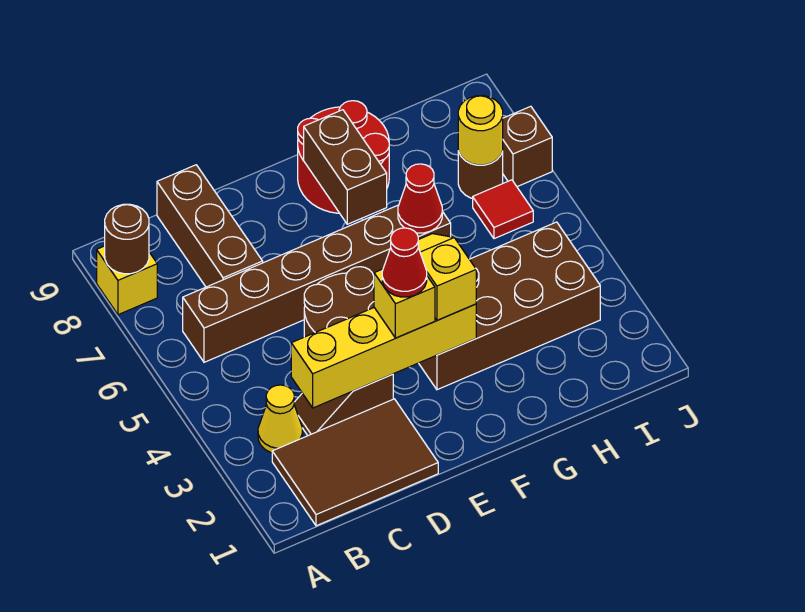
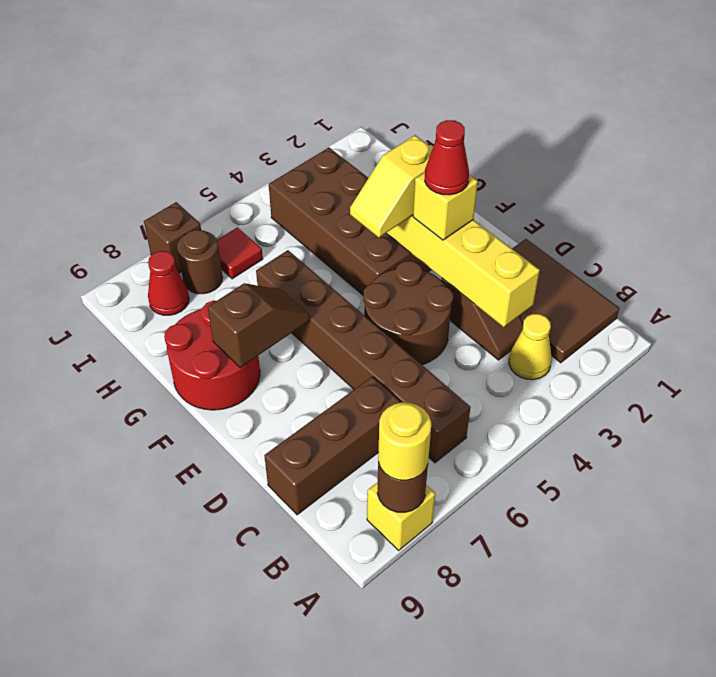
brown 1x2 brick [304,110,387,224] -> brown 1x2 slope [208,283,310,368]
red 1x1 cone [398,164,442,233] -> red 1x1 cone moved to [148,251,189,315]
yellow 1x1 round brick [458,96,503,165] -> yellow 1x1 round brick moved to [378,402,431,480]

